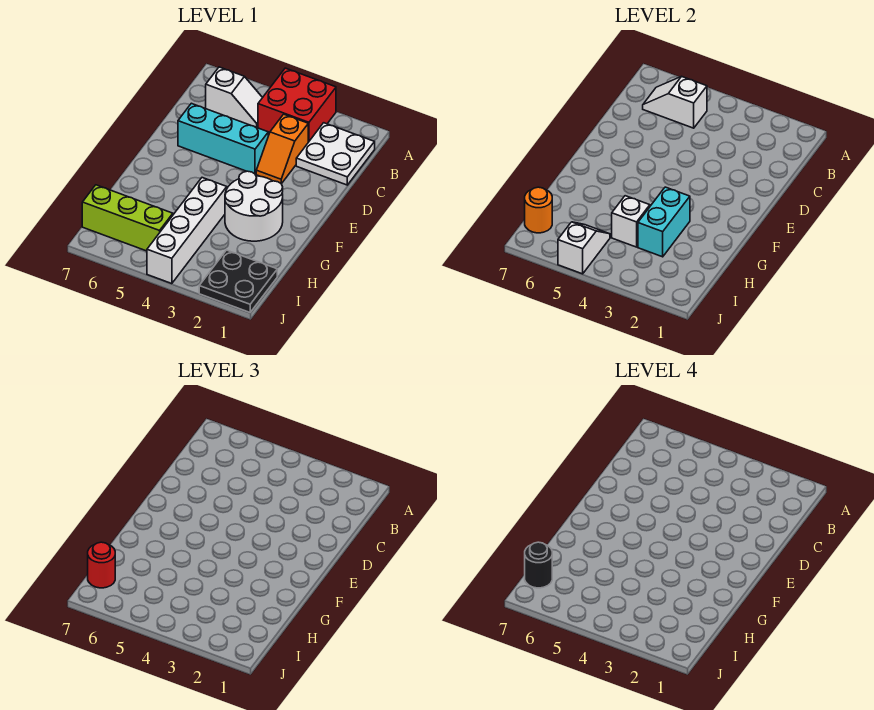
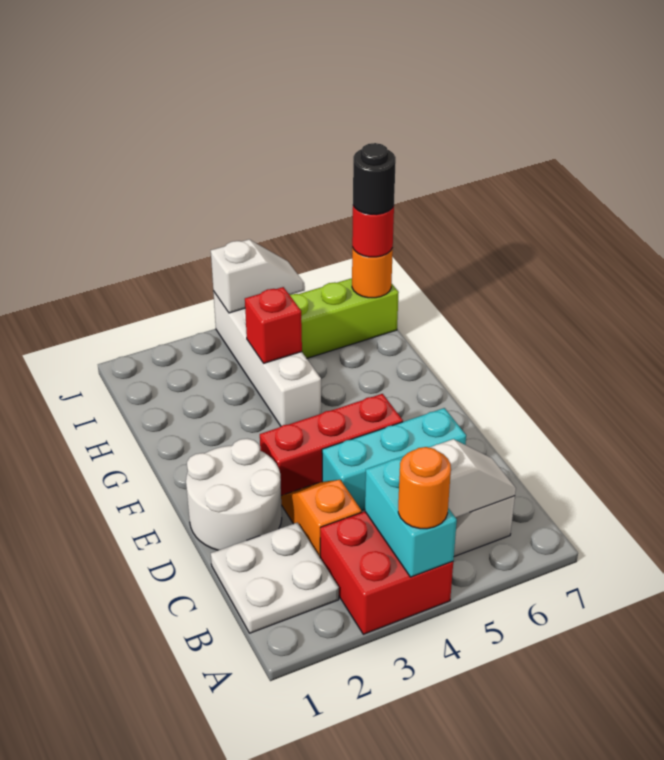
none -> orange 1x1 round brick [398,447,451,529]
none -> red 1x3 brick [260,394,403,496]
white 2x2 round brick [225,171,283,241] -> white 2x2 round brick moved to [186,439,282,550]
cyan 1x2 brick [638,187,690,257] -> cyan 1x2 brick moved to [365,456,457,577]
white 1x1 brick [612,196,650,247] -> red 1x1 brick [245,287,302,363]
black 2x2 plate [199,250,277,312] -> none
white 1x2 slope [558,222,610,274] -> white 1x2 slope turned to [211,240,305,313]

